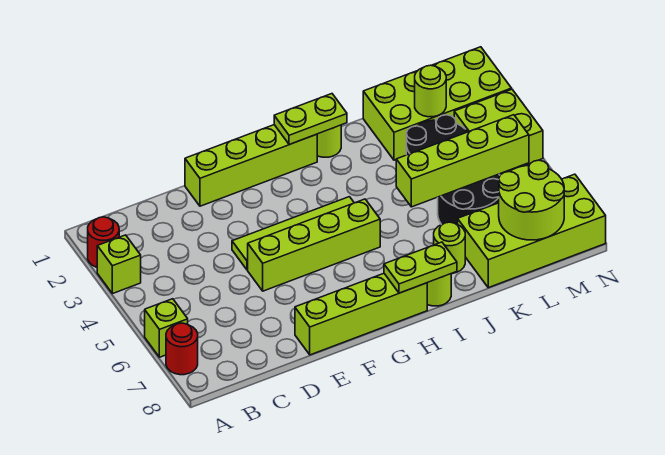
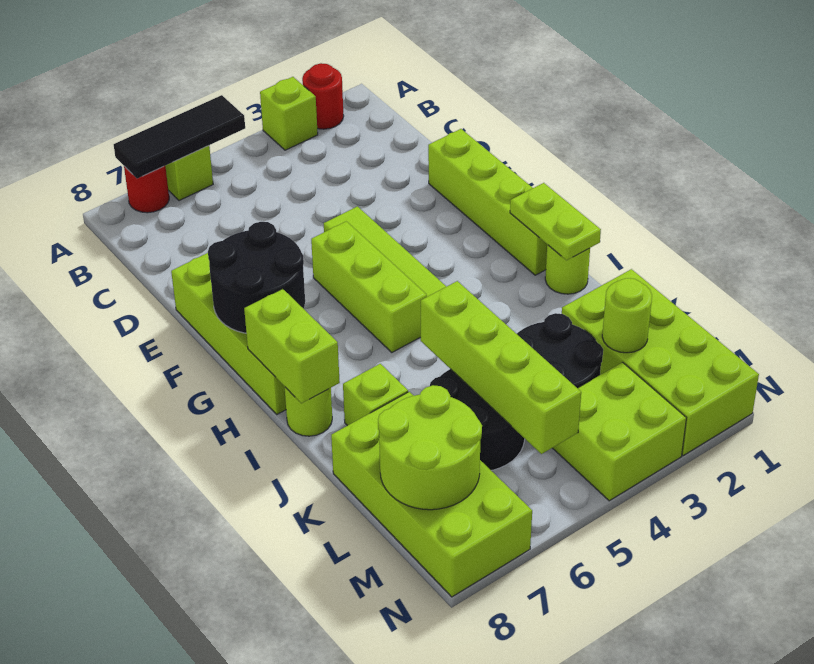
none -> black 1x3 tile [114,95,245,179]
lime 1x4 brick [248,199,380,291] -> lime 1x3 brick [311,221,427,352]
none -> black 2x2 round brick [208,222,305,333]
lime 1x2 plate [384,242,457,293] -> lime 1x2 brick [244,289,340,403]
lime 1x1 round brick [434,222,465,274] -> lime 1x1 brick [343,364,408,426]

